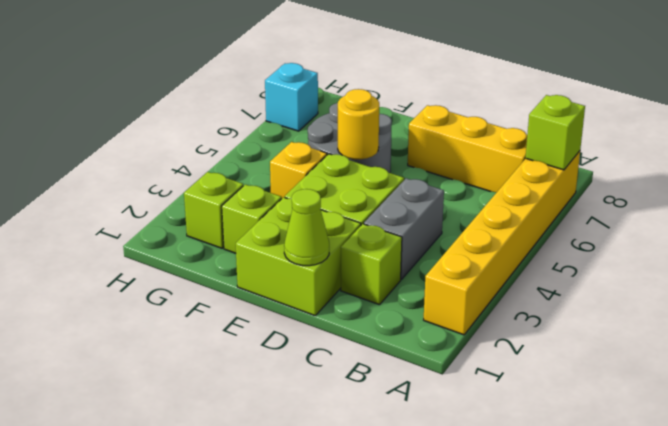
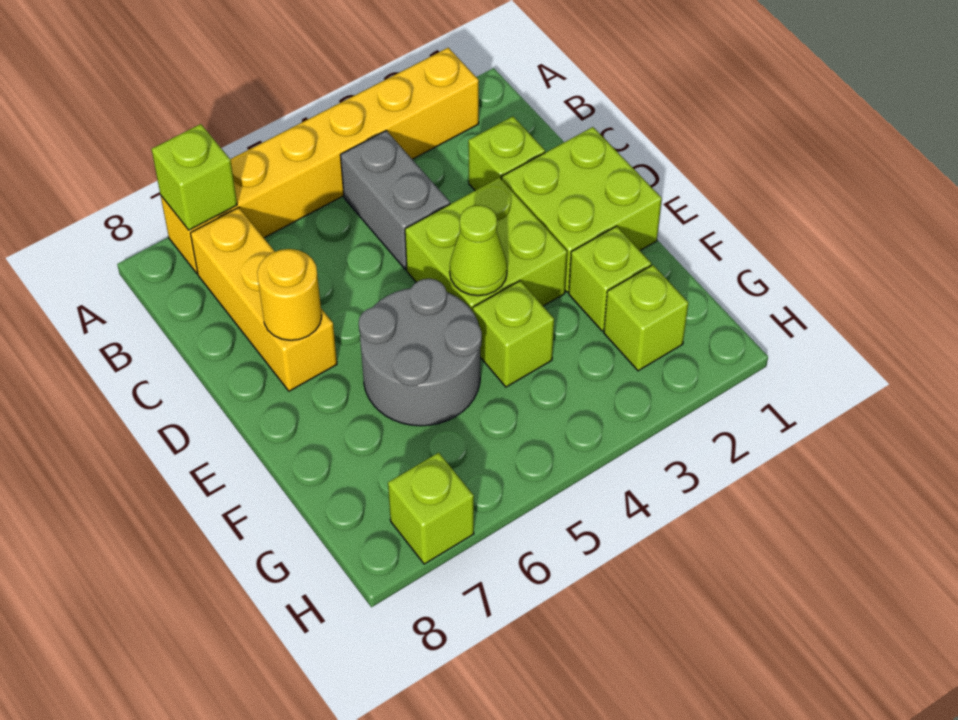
grey 1x2 brick [364,178,444,279] -> grey 1x2 brick turned to [340,131,450,270]
lime 1x1 cone [284,189,329,266] -> lime 1x1 cone moved to [450,205,507,296]
yellow 1x1 round brick [338,89,379,159] -> yellow 1x1 round brick moved to [257,249,322,340]
yellow 1x1 brick [270,142,327,198] -> lime 1x1 brick [473,281,554,387]
cyan 1x1 brick [265,63,318,131] -> lime 1x1 brick [388,453,474,564]

